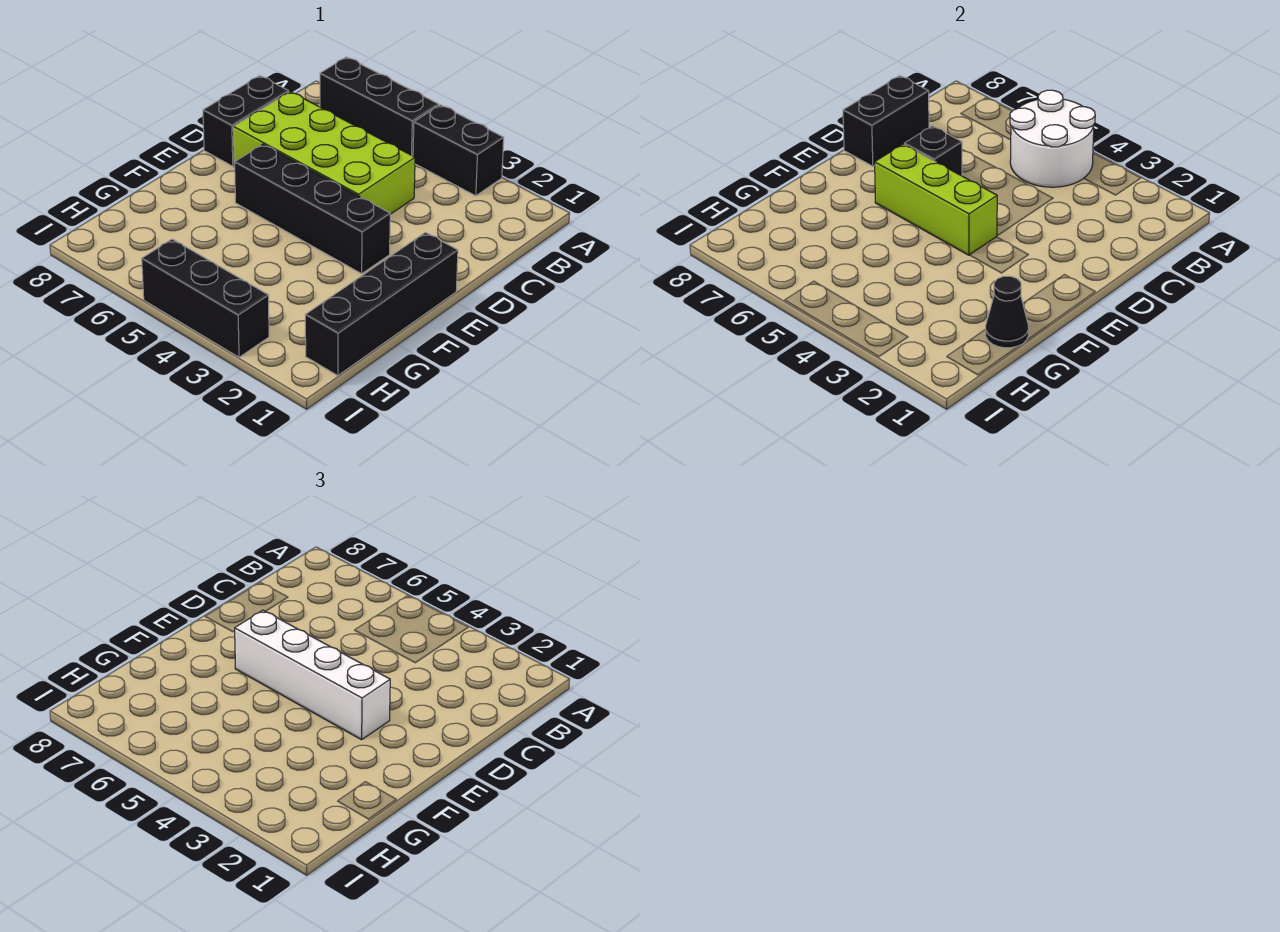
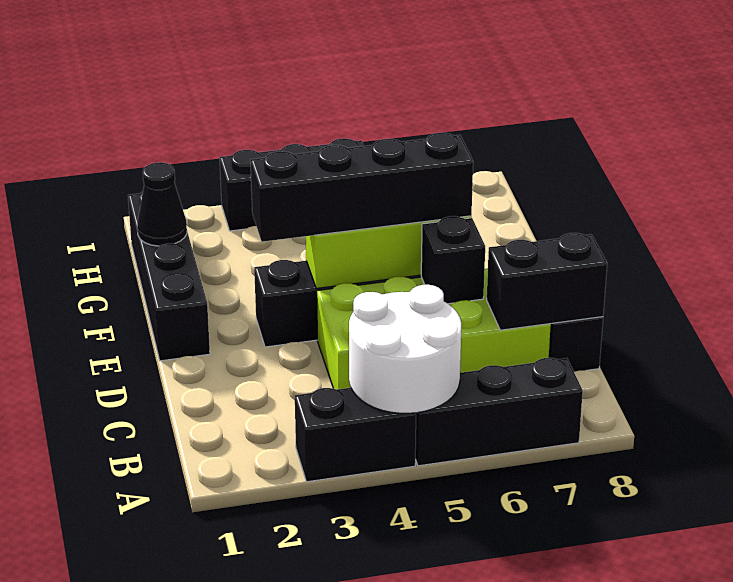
black 1x2 brick [843,76,929,166] -> black 1x2 brick turned to [487,233,607,330]
white 1x4 brick [235,610,390,740] -> black 1x4 brick [250,133,473,242]

